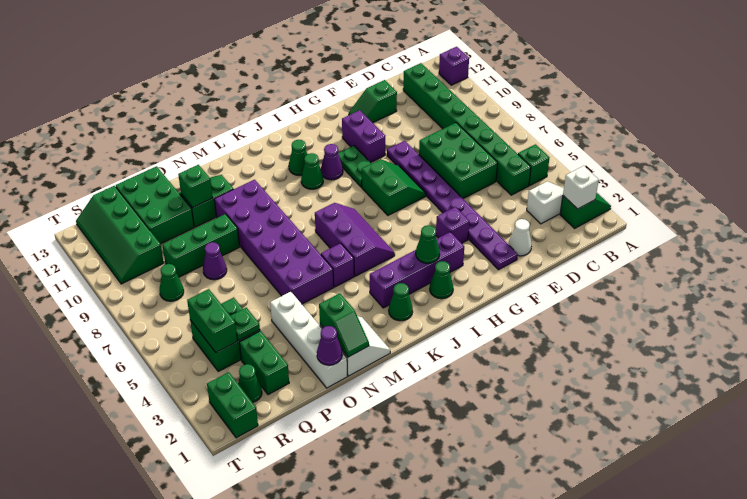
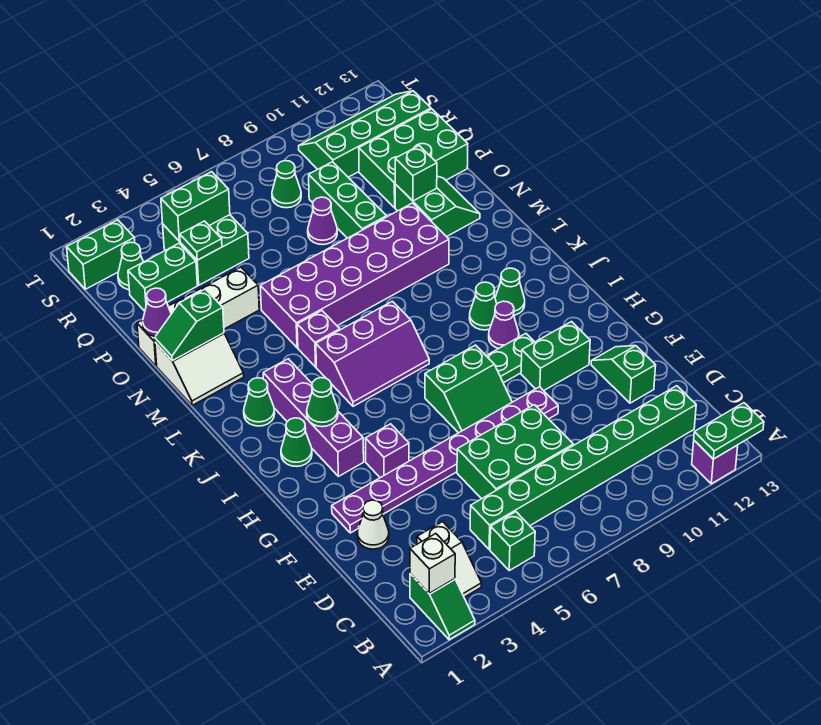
none -> green 1x2 plate [694,403,764,459]
purple 1x2 brick [342,110,385,163] -> green 1x2 brick [521,322,590,391]

